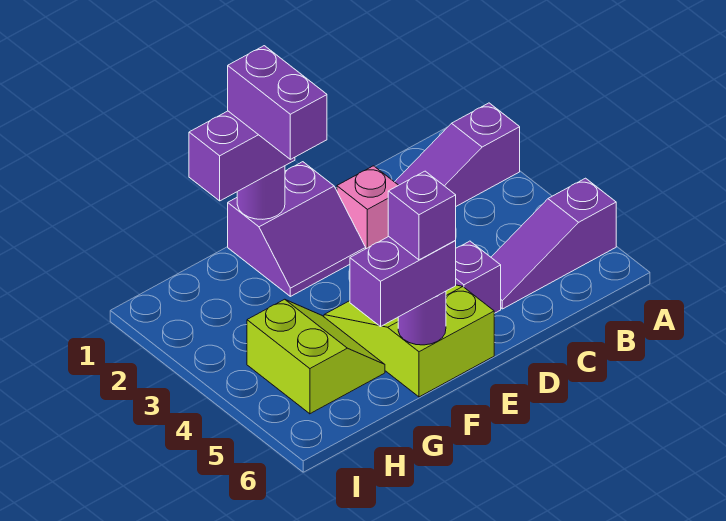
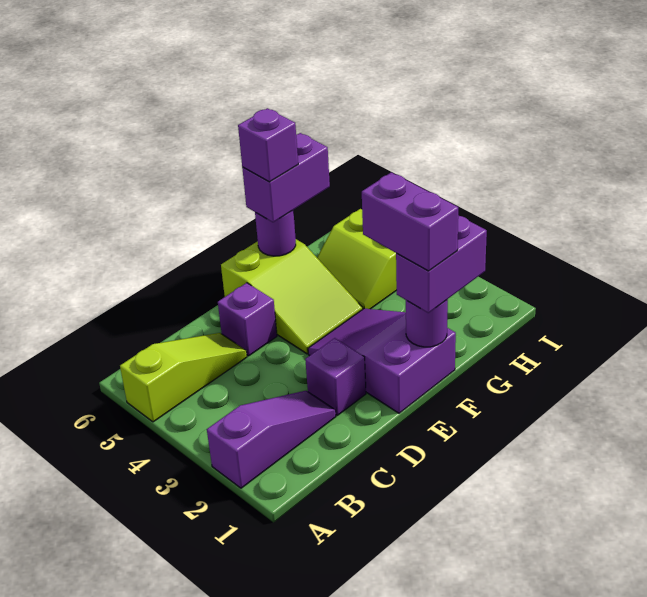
purple 1x3 slope [491,178,616,309] -> lime 1x3 slope [120,333,247,422]
pink 1x1 brick [337,166,398,249] -> purple 1x1 brick [305,338,366,415]
purple 2x2 slope [228,162,366,296] -> purple 2x3 slope [308,309,456,413]

